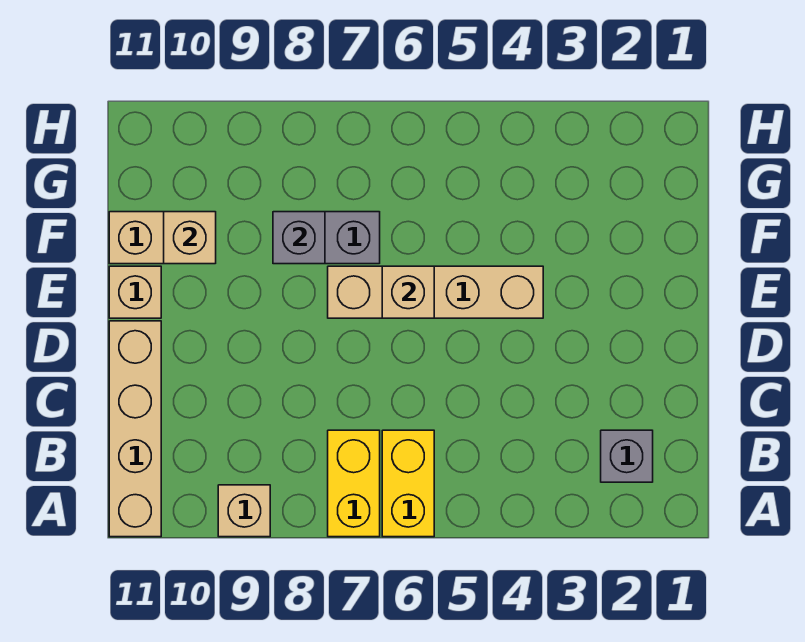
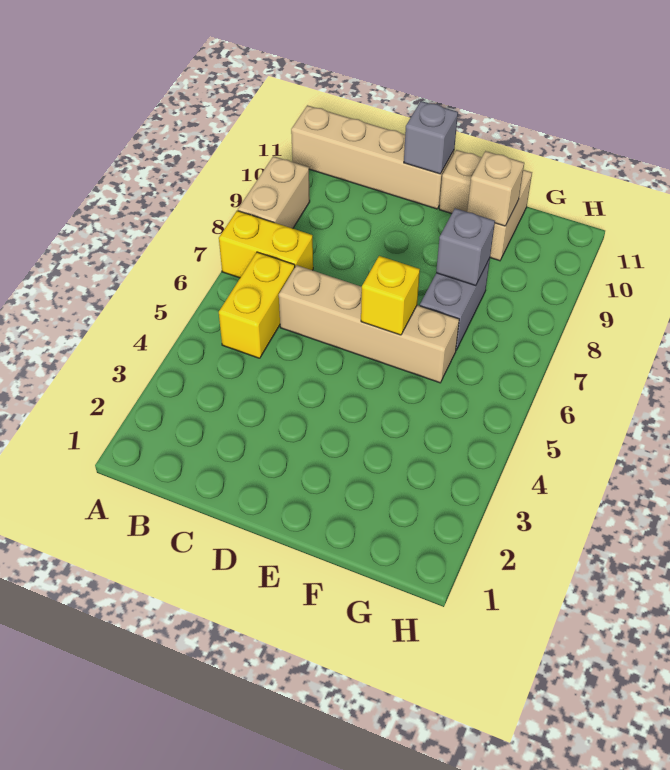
yellow 1x2 brick [382,430,434,537] -> yellow 1x2 brick turned to [219,252,295,358]
tan 1x1 brick [218,485,270,537] -> tan 1x2 brick [238,156,310,228]
grey 1x1 brick [601,430,653,482] -> grey 1x1 brick moved to [404,101,458,174]
tan 1x4 brick [328,266,543,318] -> tan 1x4 brick turned to [279,265,459,383]
tan 1x1 brick [382,266,434,318] -> yellow 1x1 brick [361,256,420,335]

